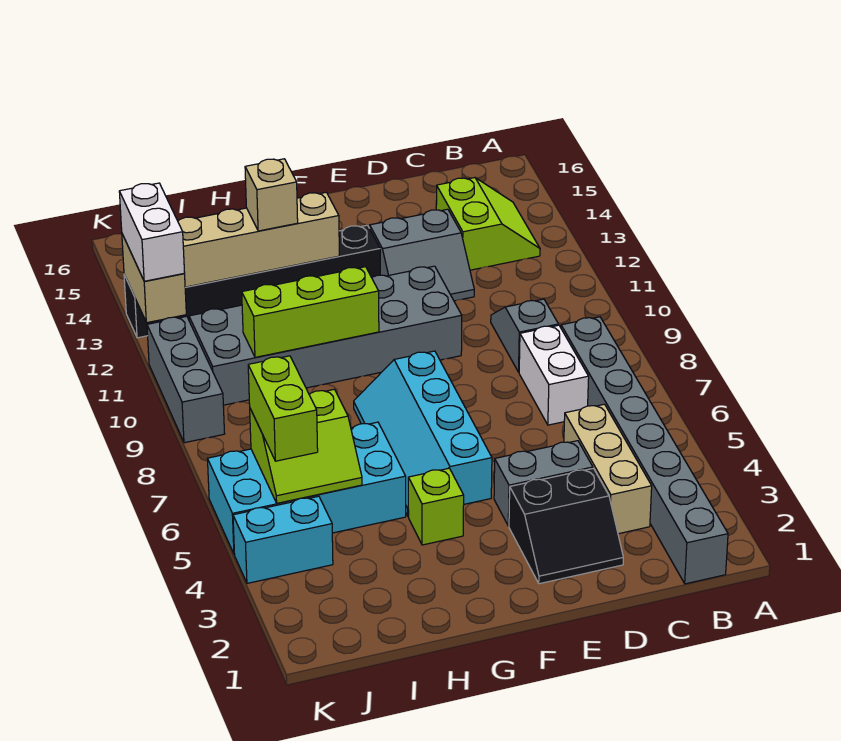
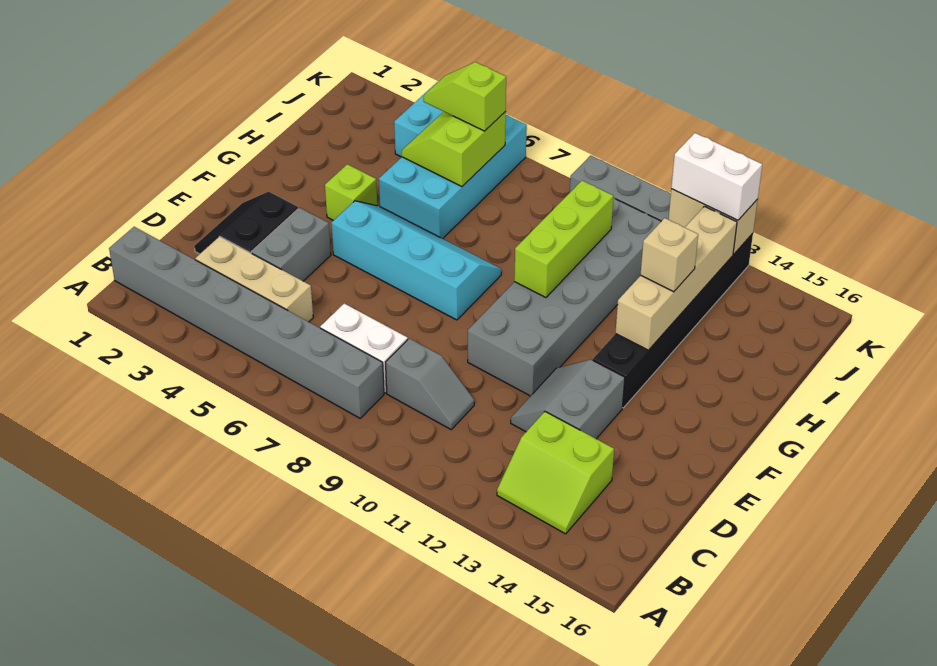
lime 1x2 brick [248,356,318,461] -> lime 1x2 slope [424,62,506,131]

